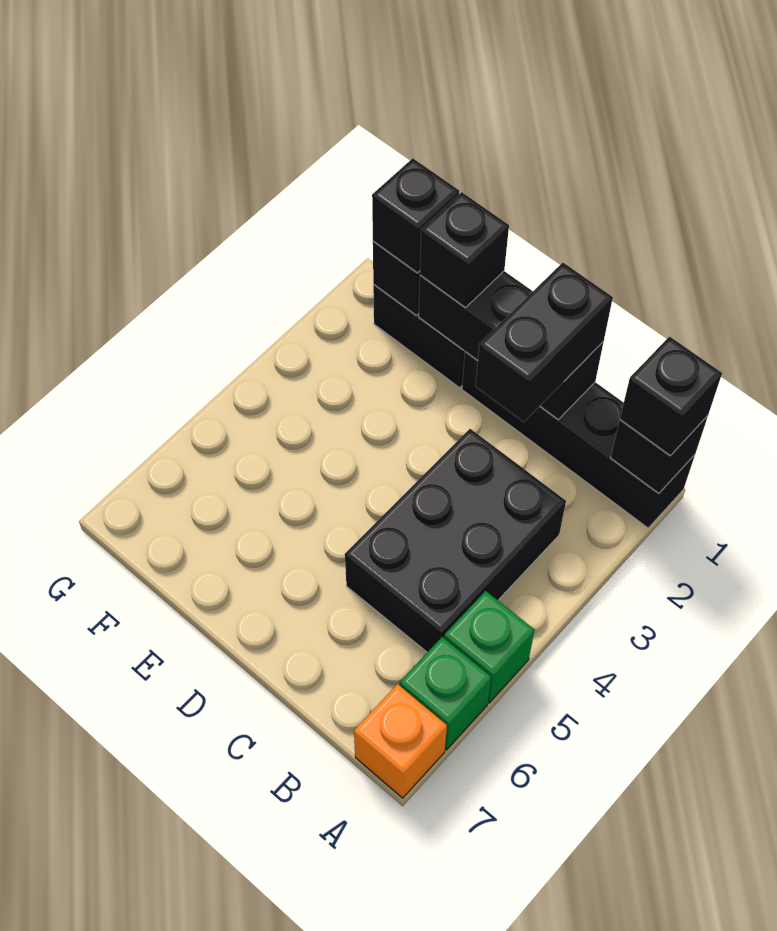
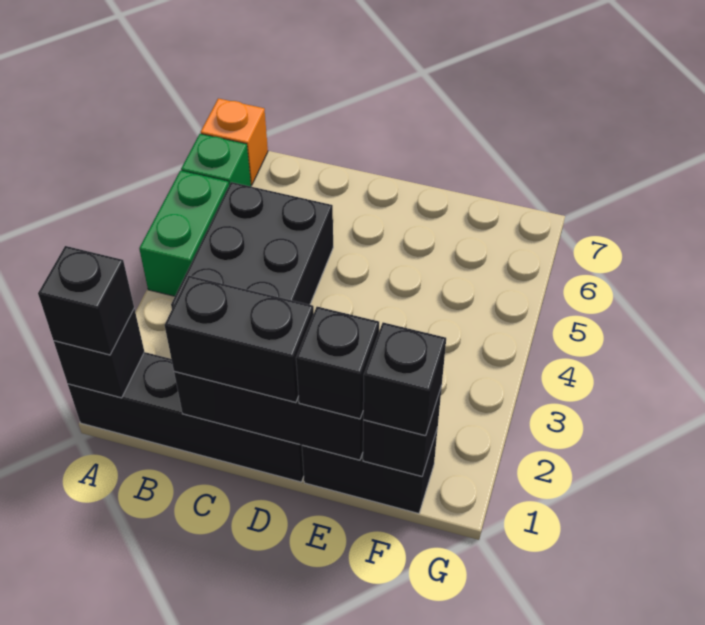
green 1x1 brick [444,591,535,703] -> green 1x2 brick [139,171,229,296]
black 1x2 brick [476,263,613,422] -> black 1x2 brick turned to [165,276,314,402]

